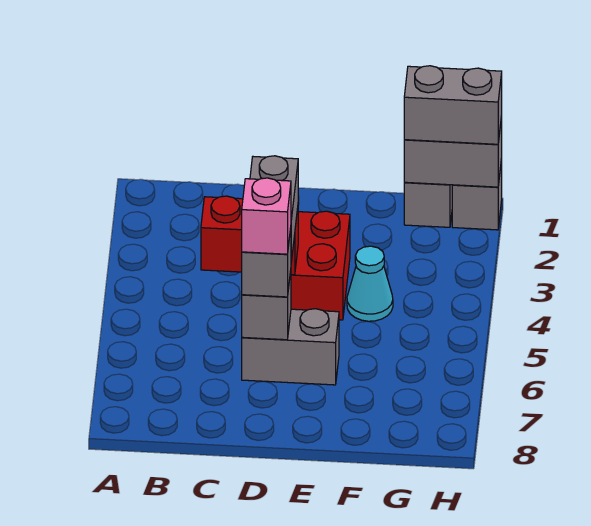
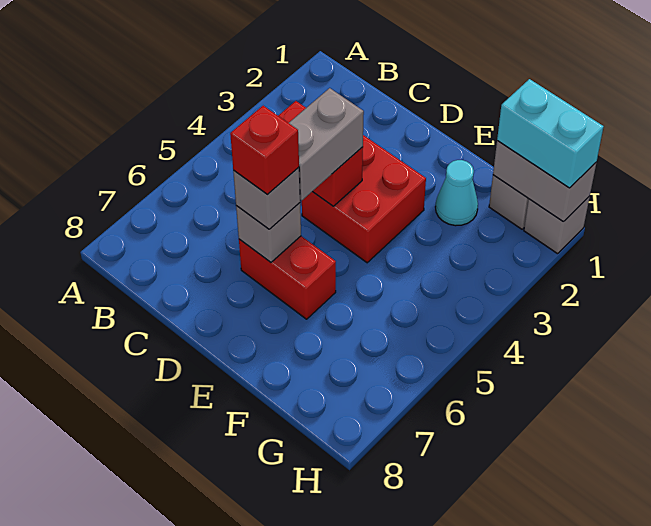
grey 1x2 brick [242,309,339,385] -> red 1x2 brick [239,236,336,319]
pink 1x1 brick [242,178,291,254] -> red 1x1 brick [230,106,299,195]
cyan 1x1 cone [347,246,393,321] -> cyan 1x1 cone moved to [436,160,478,226]
grey 1x2 brick [404,66,502,144] -> cyan 1x2 brick [497,79,604,188]

